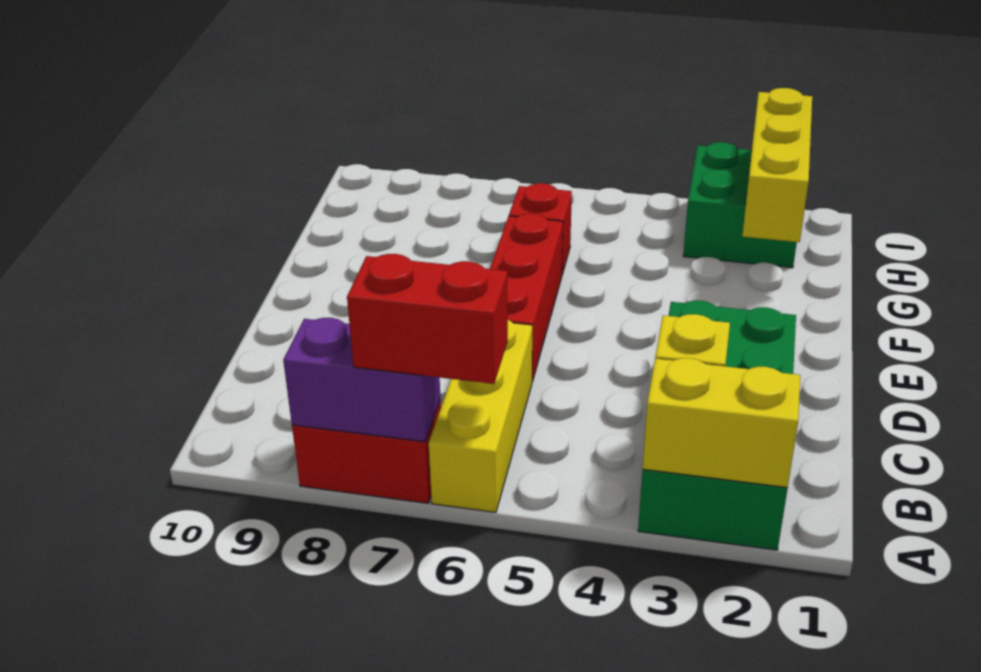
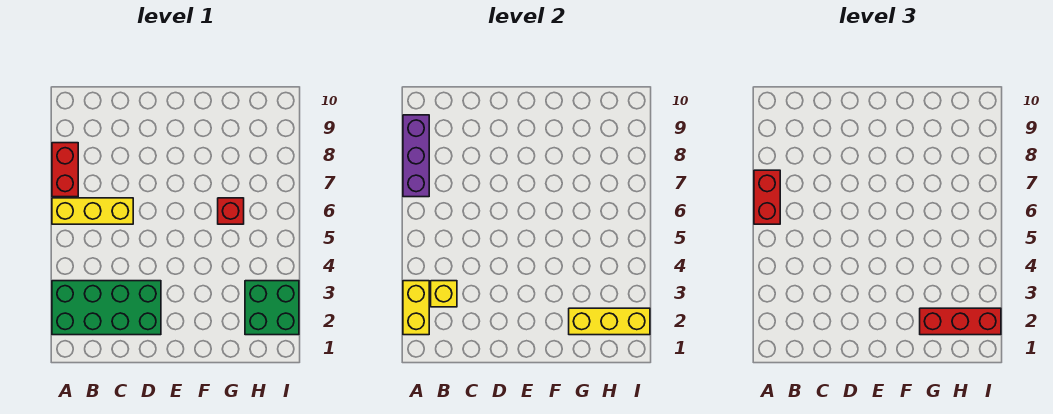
purple 1x2 brick [283,318,441,442] -> purple 1x3 brick [403,115,429,197]
red 1x3 brick [490,214,563,382] -> red 1x3 brick moved to [920,308,1001,335]

